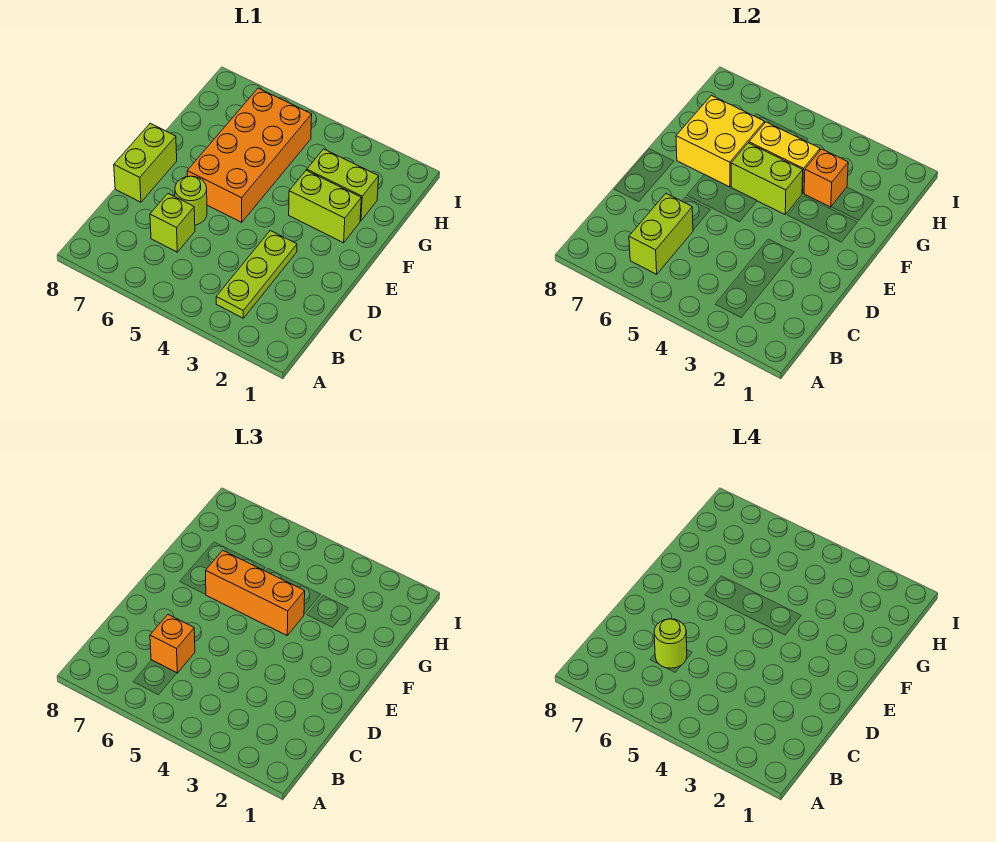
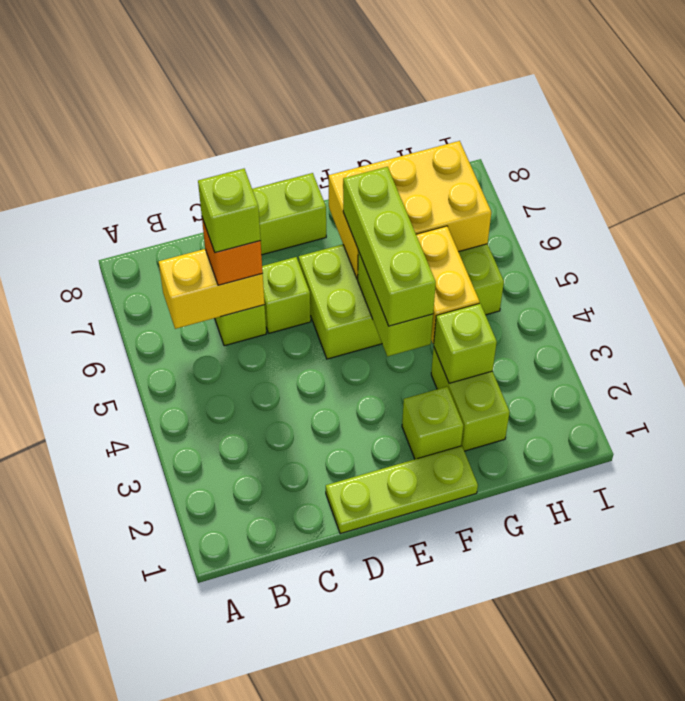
lime 1x3 plate [216,231,297,318] -> lime 1x3 plate moved to [326,446,478,534]
lime 1x2 brick [629,194,693,274] -> yellow 1x2 brick [159,249,265,329]
lime 1x1 round brick [654,619,687,668] -> lime 1x1 brick [198,169,261,253]
lime 1x1 round brick [175,176,207,225] -> lime 1x1 brick [262,257,311,333]
orange 2x4 brick [187,88,312,222] -> lime 2x4 brick [299,244,504,359]
lime 1x2 brick [289,170,361,243] -> lime 1x1 brick [402,387,463,459]
orange 1x3 brick [206,551,305,635] -> lime 1x3 brick [343,167,436,326]
yellow 2x2 brick [676,95,765,187] -> yellow 2x3 brick [329,141,491,279]
orange 1x1 brick [804,149,848,207] -> lime 1x1 brick [434,303,497,383]

